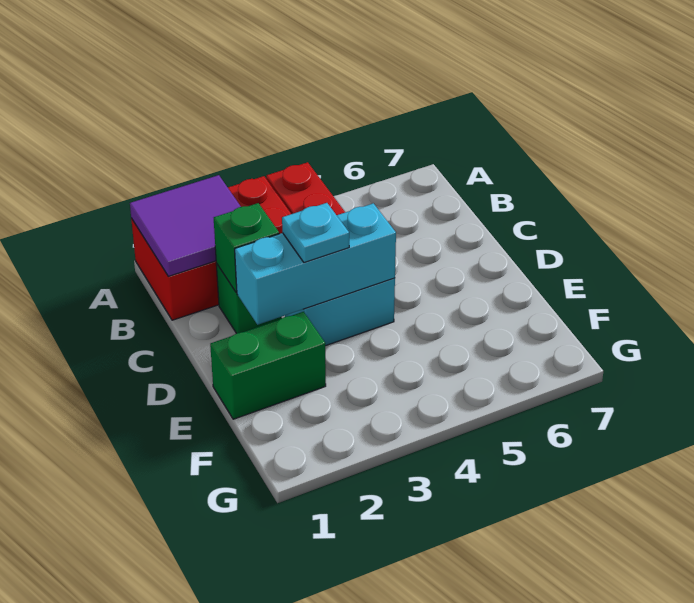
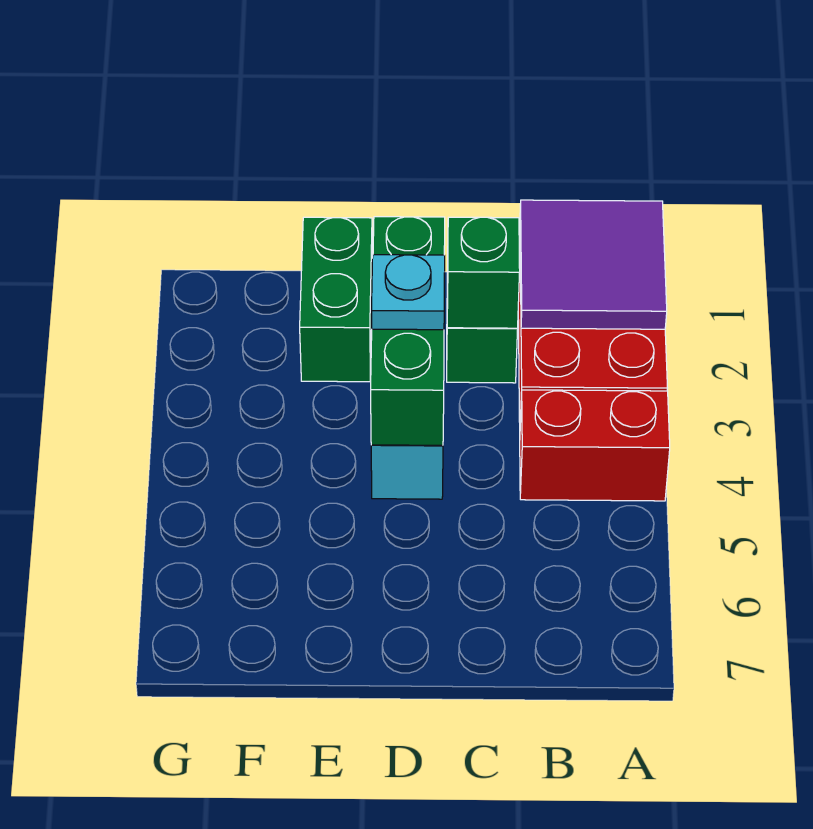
cyan 1x3 brick [235,203,396,325] -> green 1x3 brick [371,217,445,445]

